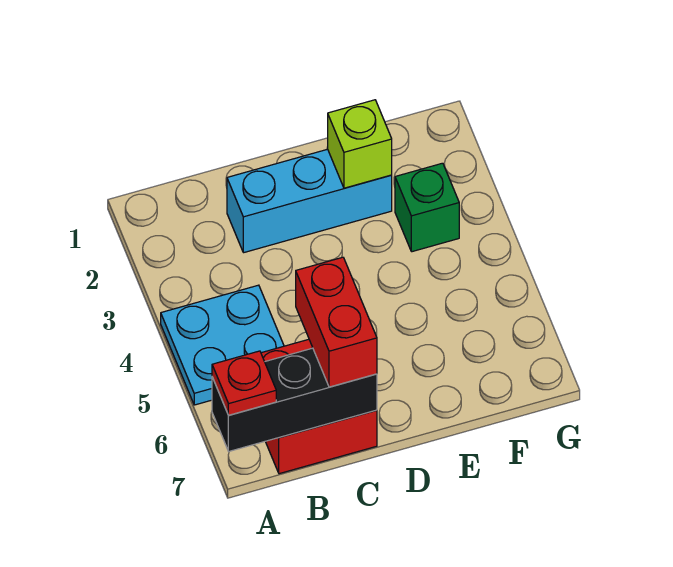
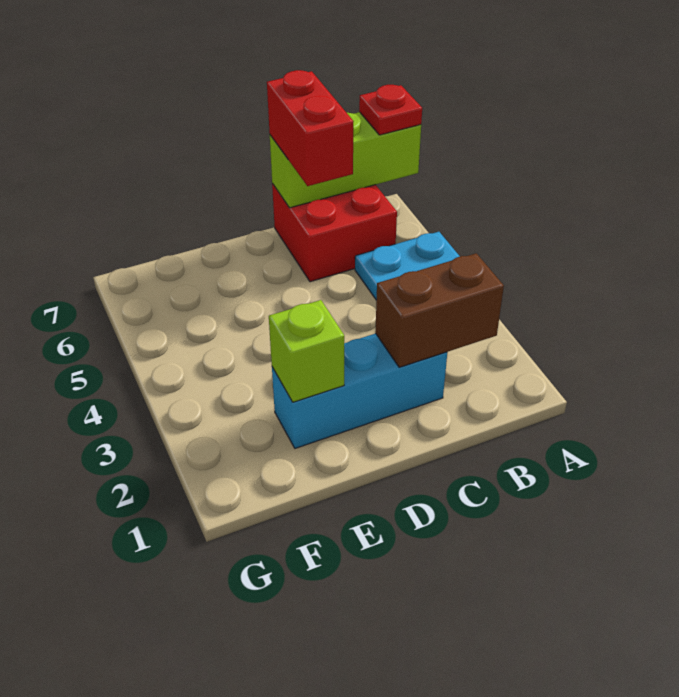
black 1x3 brick [212,348,377,451] -> lime 1x3 brick [270,112,421,208]
none -> brown 1x2 brick [375,253,504,367]
green 1x1 brick [395,163,459,252] -> none

